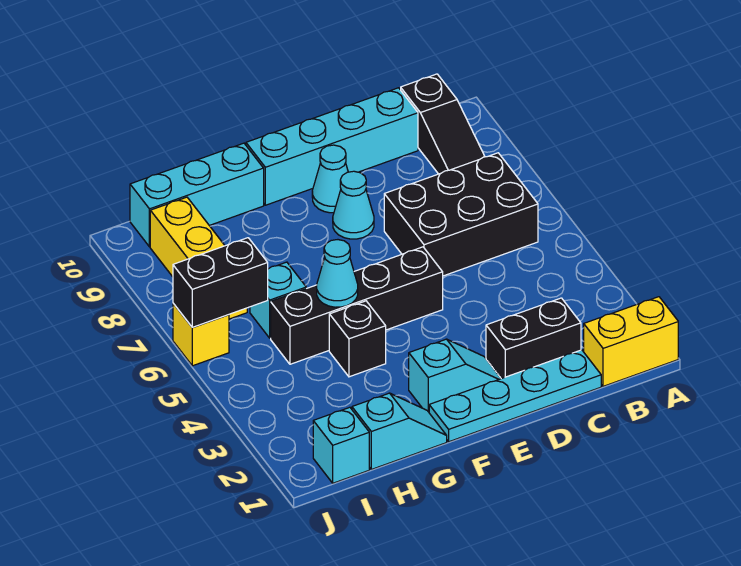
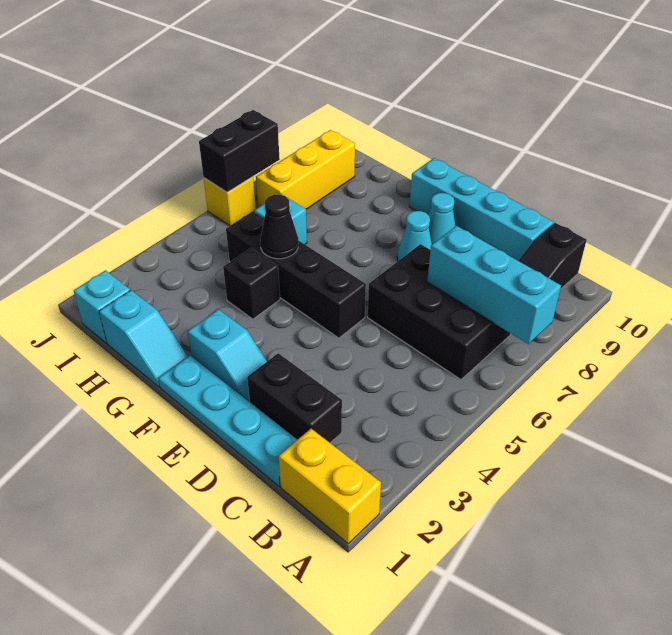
cyan 1x1 cone [317,240,358,307] -> black 1x1 cone [260,195,298,259]
cyan 1x3 brick [130,143,264,247] -> cyan 1x3 brick moved to [427,226,561,344]
black 1x2 brick [173,238,268,327] -> black 1x2 brick turned to [199,110,280,192]

